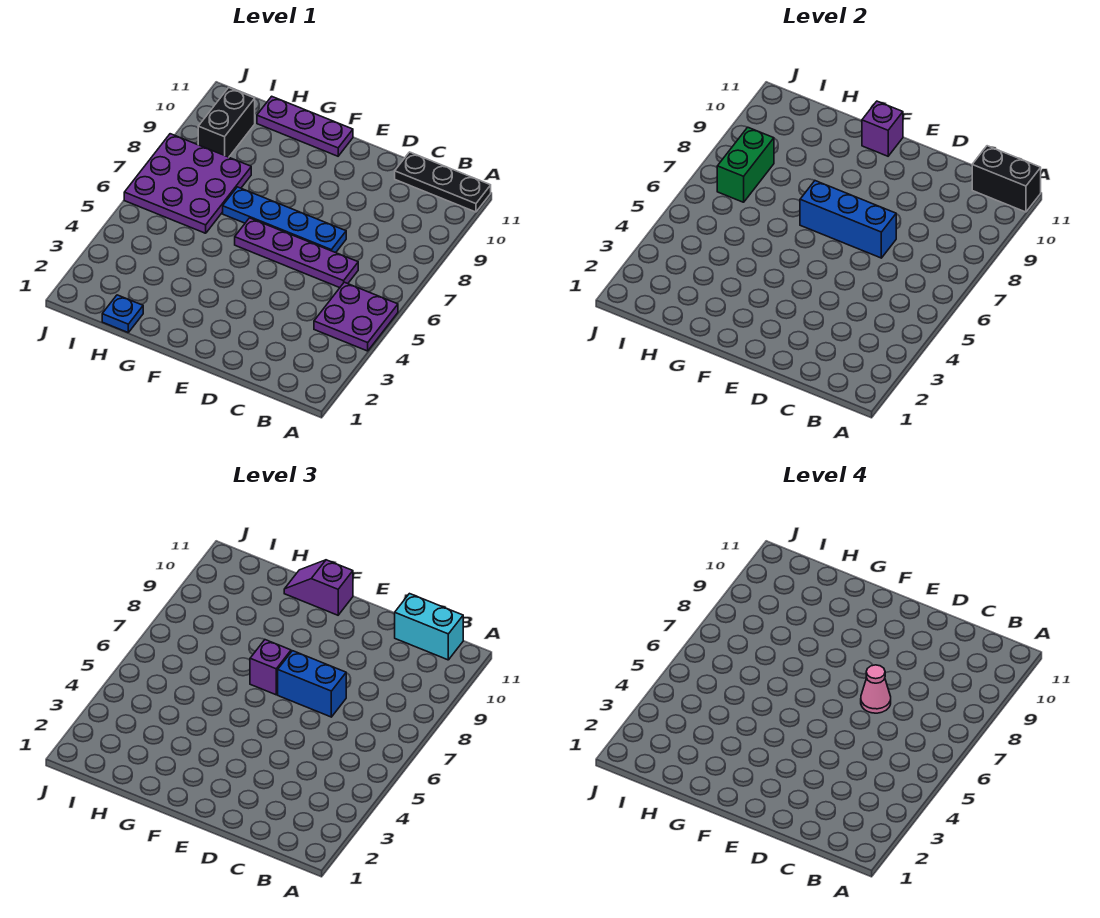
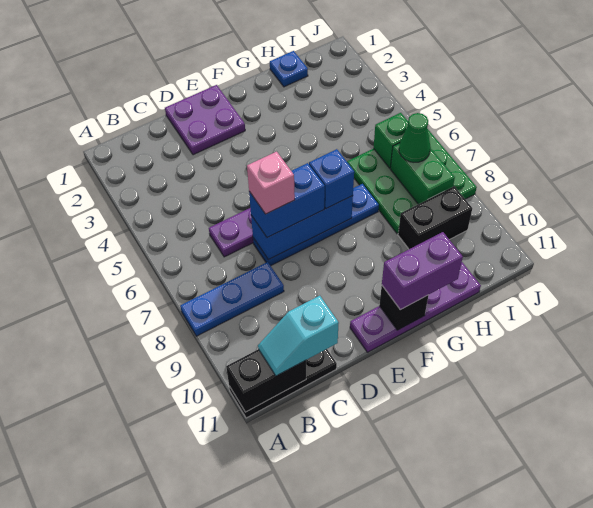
purple 2x2 plate [314,282,398,351] -> purple 2x2 plate moved to [165,85,245,155]
none -> blue 1x3 plate [180,262,284,336]
cyan 1x2 brick [395,594,463,660] -> cyan 1x2 slope [258,296,339,376]
pink 1x1 cone [861,665,891,713] -> pink 1x1 brick [247,152,295,214]
purple 1x1 brick [250,640,291,695] -> blue 1x1 brick [309,149,354,208]
purple 1x3 plate [257,96,353,156] -> purple 1x4 plate [350,262,481,352]
purple 1x1 brick [862,101,903,156] -> black 1x1 brick [379,286,428,330]
purple 1x2 slope [284,560,353,615] -> purple 1x2 brick [382,232,463,310]
purple 3x3 plate [124,134,251,233] -> green 3x3 plate [347,129,477,234]
none -> green 1x1 brick [374,113,408,168]
none -> green 1x1 cone [399,113,431,162]
black 1x2 brick [198,88,255,157] -> black 1x2 brick turned to [398,186,472,249]

